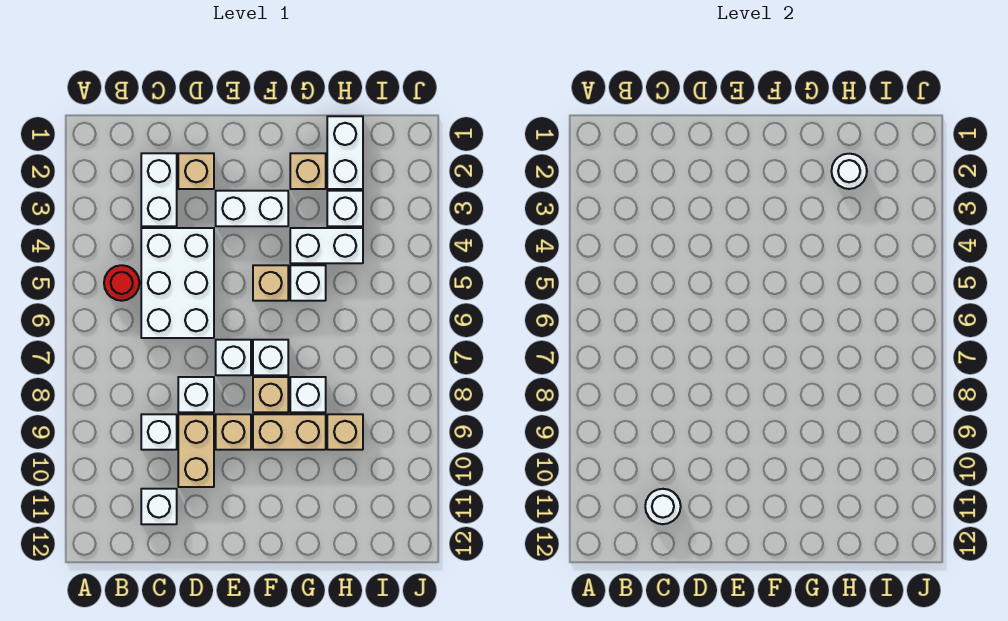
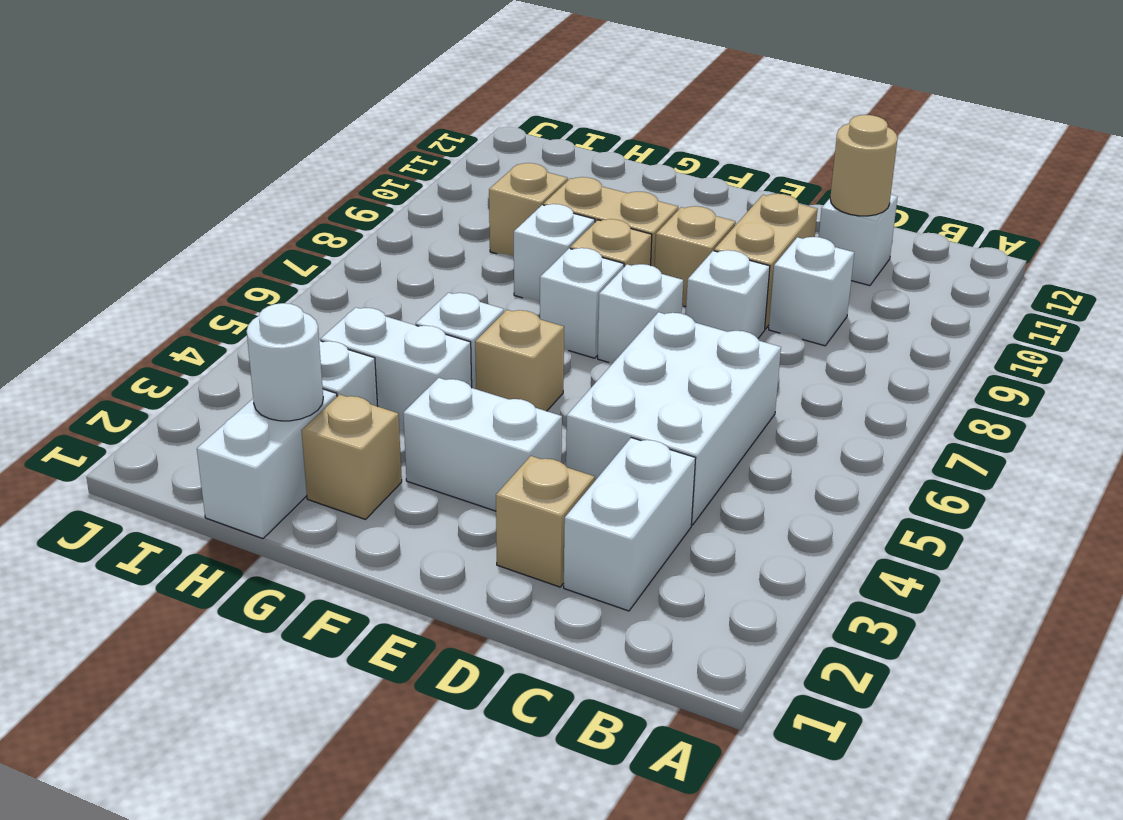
red 1x1 round brick [104,265,139,301] -> none
white 1x1 round brick [645,489,681,524] -> tan 1x1 round brick [830,115,898,216]

